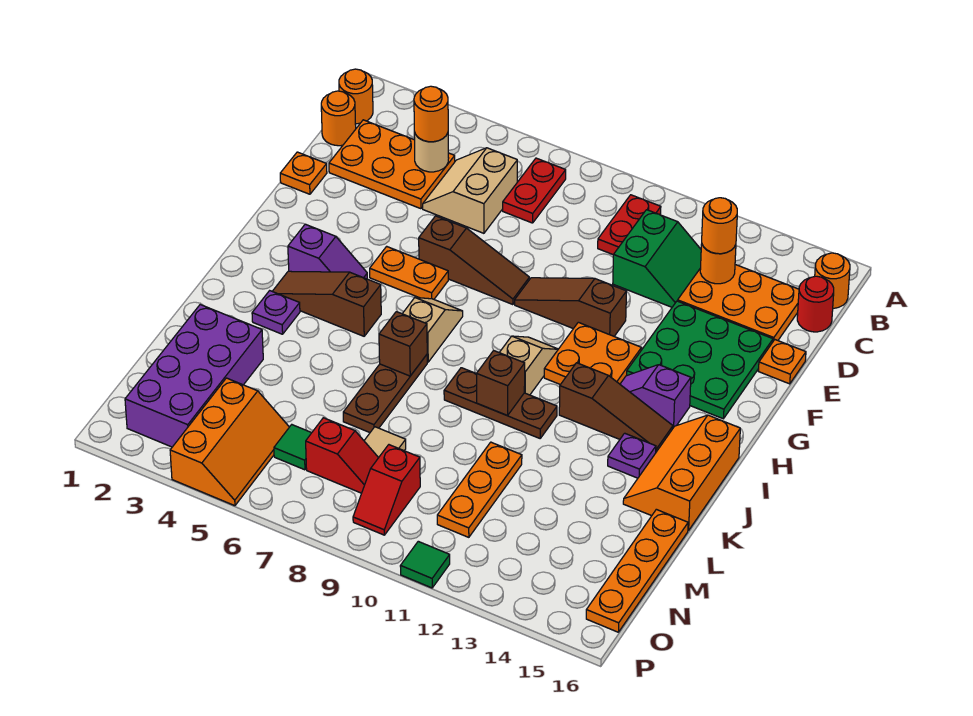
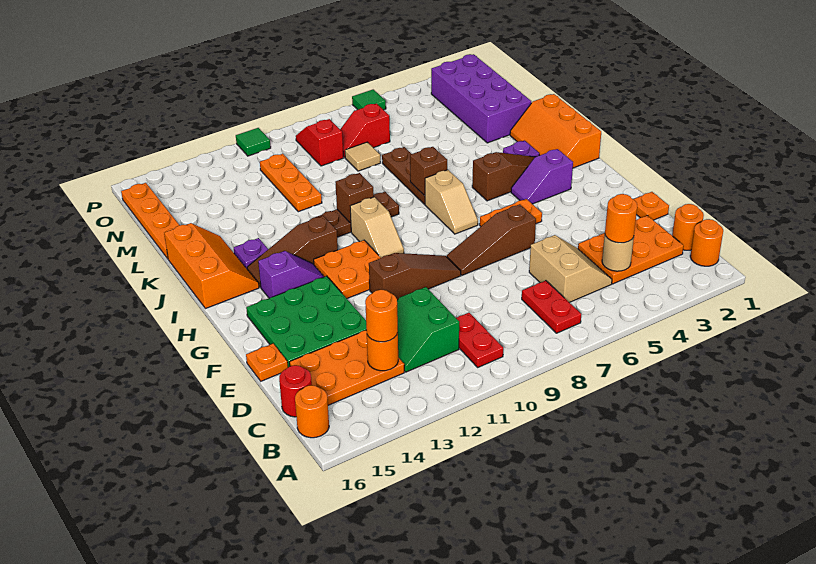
orange 2x3 slope [170,378,289,506] -> orange 2x3 slope moved to [510,94,601,168]
green 1x1 tile [274,425,311,470] -> green 1x1 tile moved to [352,89,386,110]

